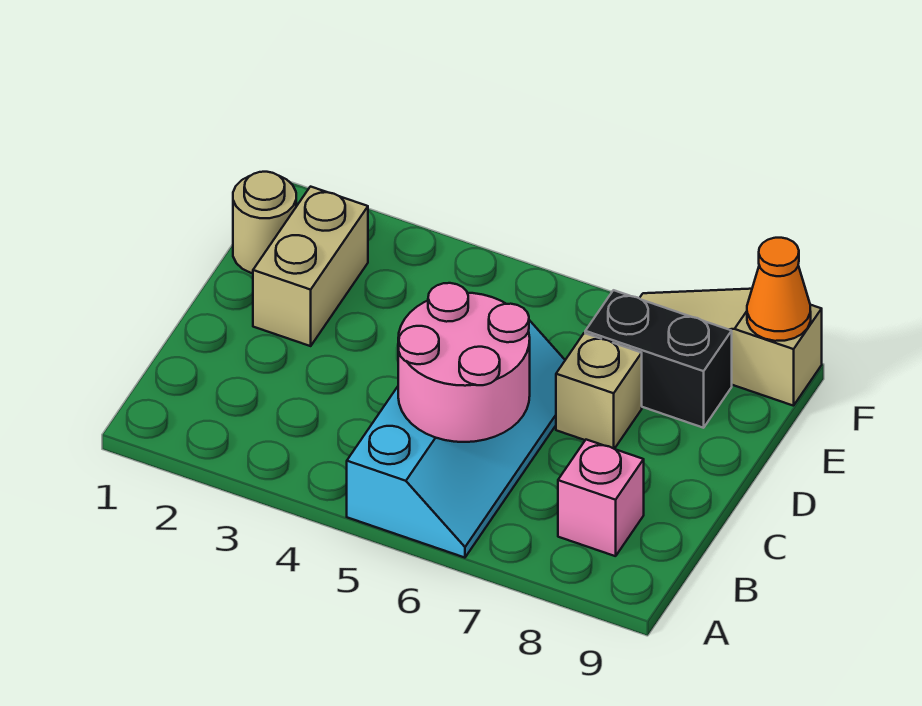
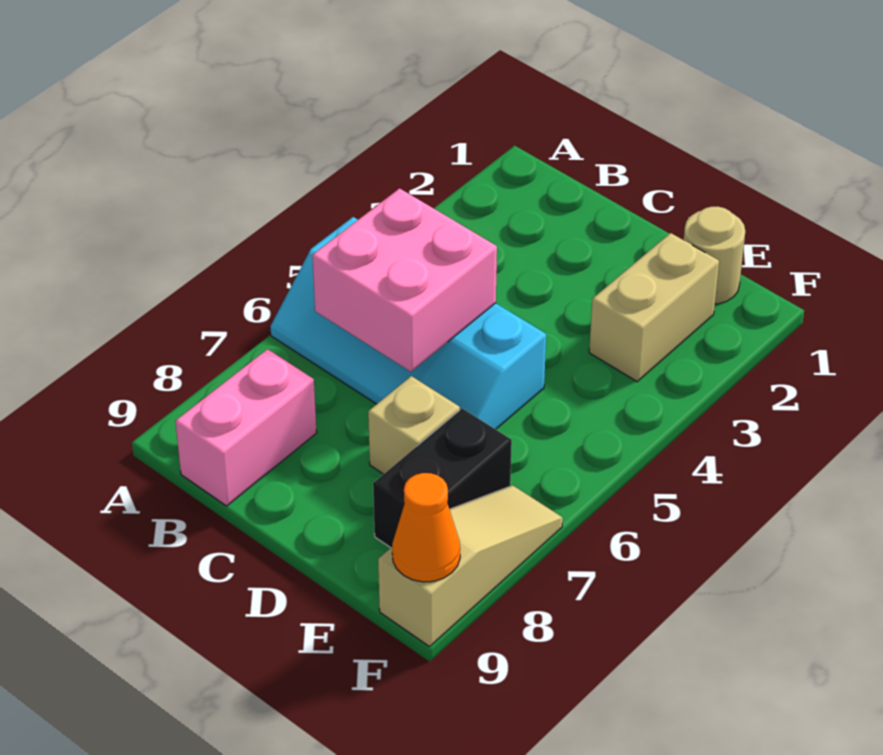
pink 2x2 round brick [398,283,530,442] -> pink 2x2 brick [312,188,497,372]
pink 1x1 brick [558,440,644,556] -> pink 1x2 brick [175,349,317,506]
tan 1x2 brick [253,187,368,346] -> tan 1x2 brick turned to [589,233,719,382]

